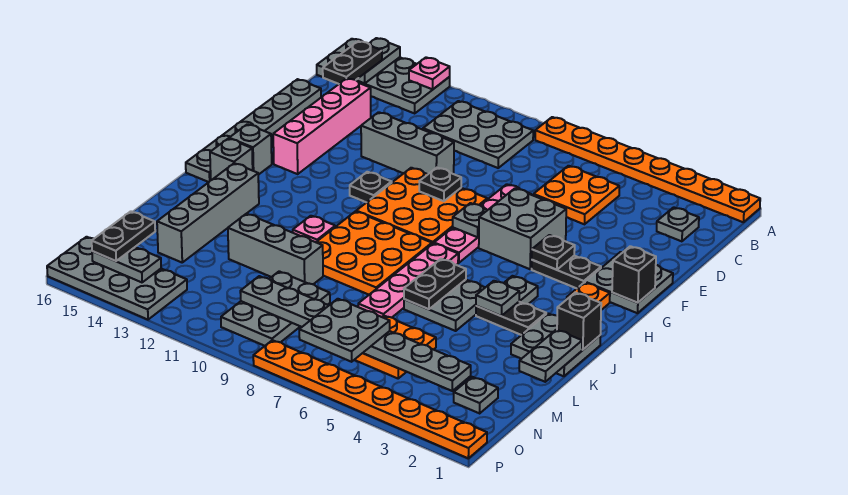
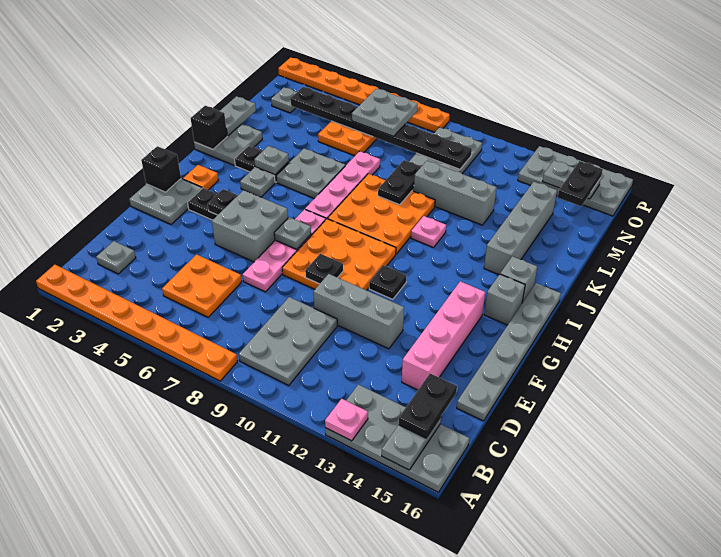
grey 2x3 plate [423,101,533,168] -> grey 2x3 plate turned to [239,297,337,385]
black 1x2 plate [404,259,466,309] -> black 1x2 plate moved to [378,160,421,205]
grey 1x8 plate [240,276,471,391] -> black 1x8 plate [290,87,472,169]

